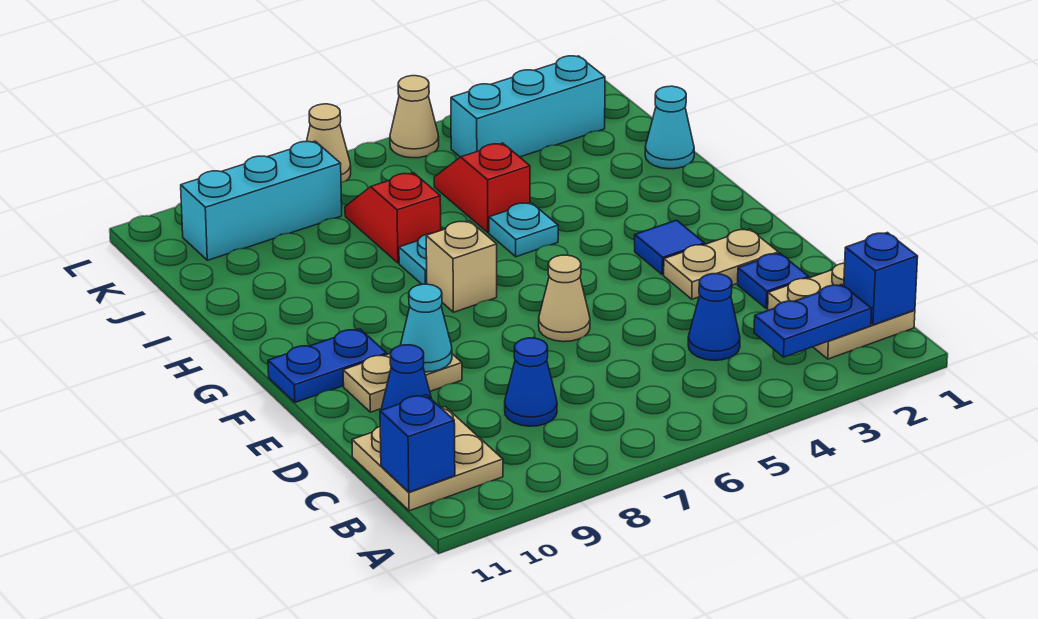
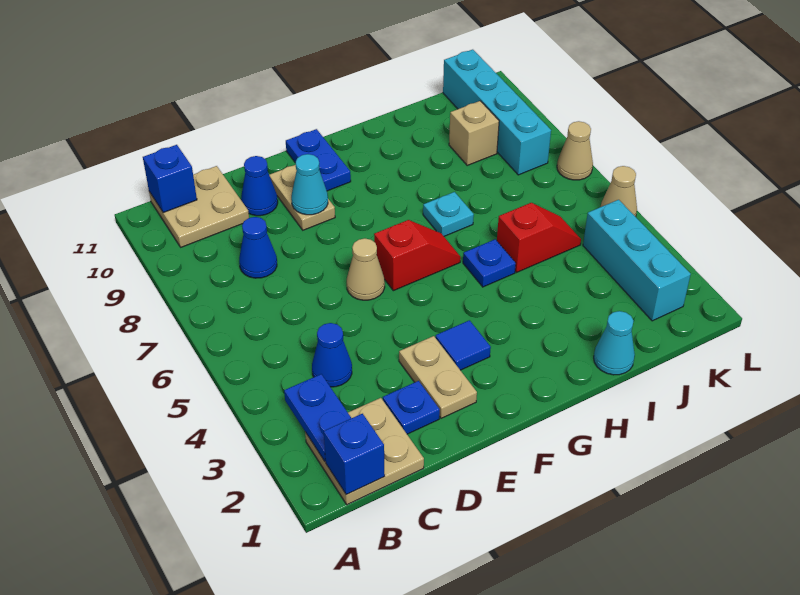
tan 1x1 brick [426,221,497,312] -> tan 1x1 brick moved to [449,101,499,165]
cyan 1x1 plate [489,203,558,257] -> blue 1x1 plate [463,239,516,287]
red 1x2 slope [345,173,441,263] -> red 1x2 slope moved to [374,220,461,291]
cyan 1x3 brick [181,141,342,260] -> cyan 1x4 brick [443,50,551,175]

